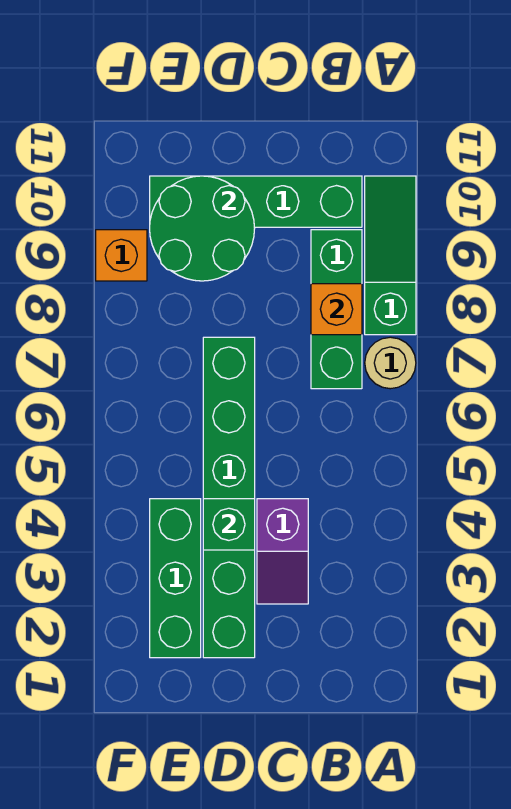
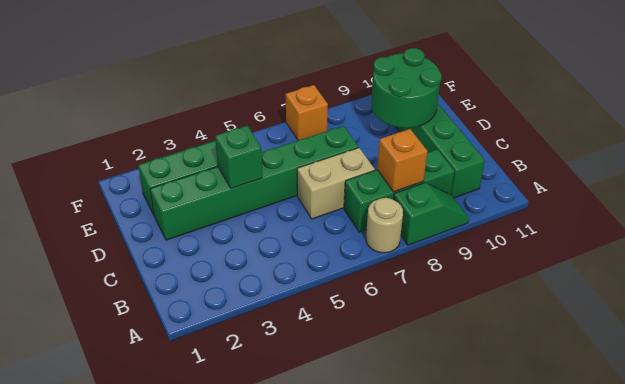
green 1x3 slope [365,176,416,335] -> green 1x2 slope [394,183,469,245]
purple 1x2 slope [257,499,308,604] -> none
none -> tan 1x2 brick [297,148,375,219]
orange 1x1 brick [96,230,147,281] -> orange 1x1 brick moved to [286,85,328,140]

